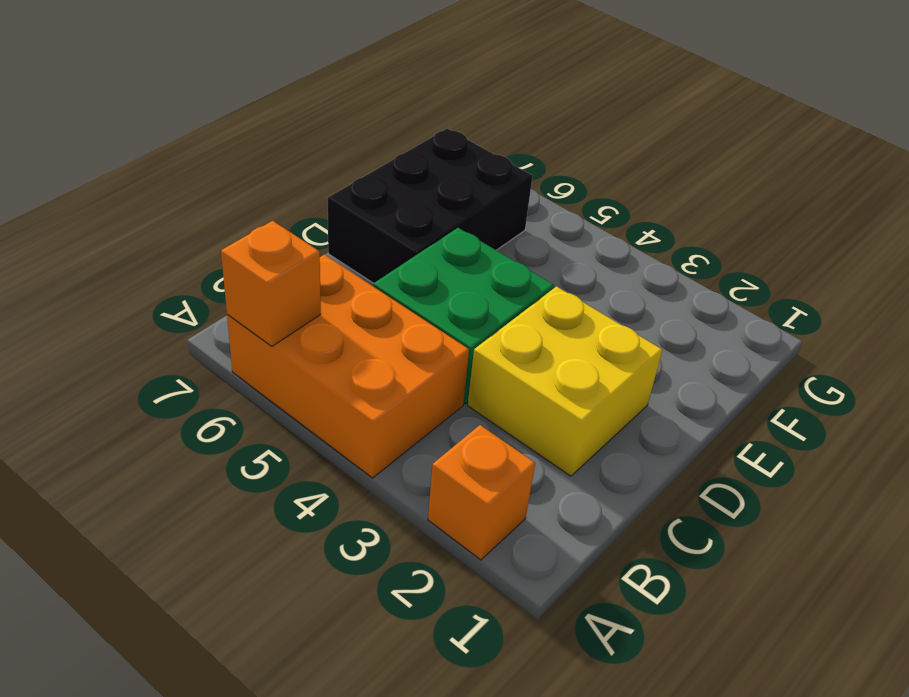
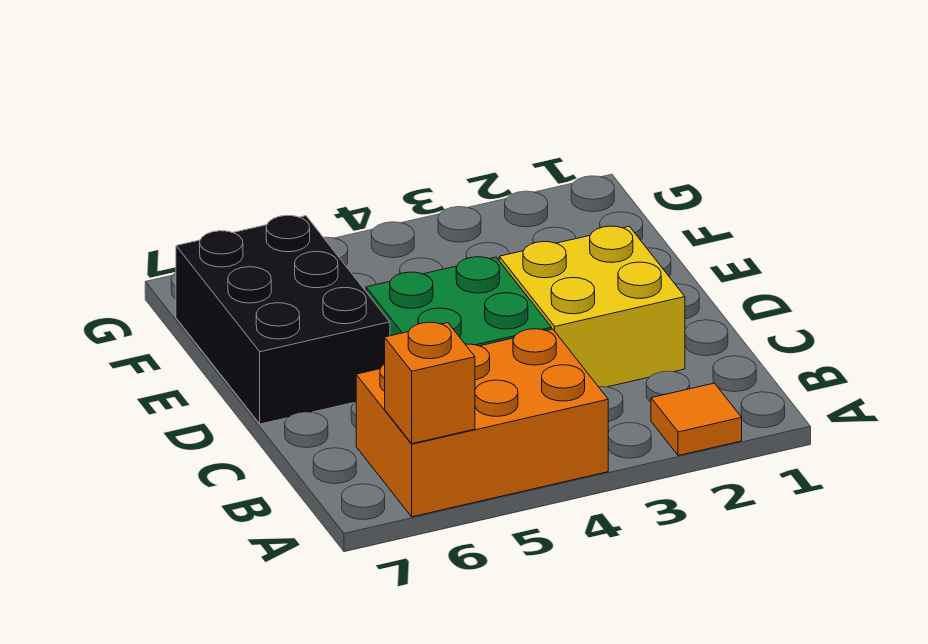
orange 1x1 brick [428,425,535,560] -> orange 1x1 tile [651,383,742,456]

